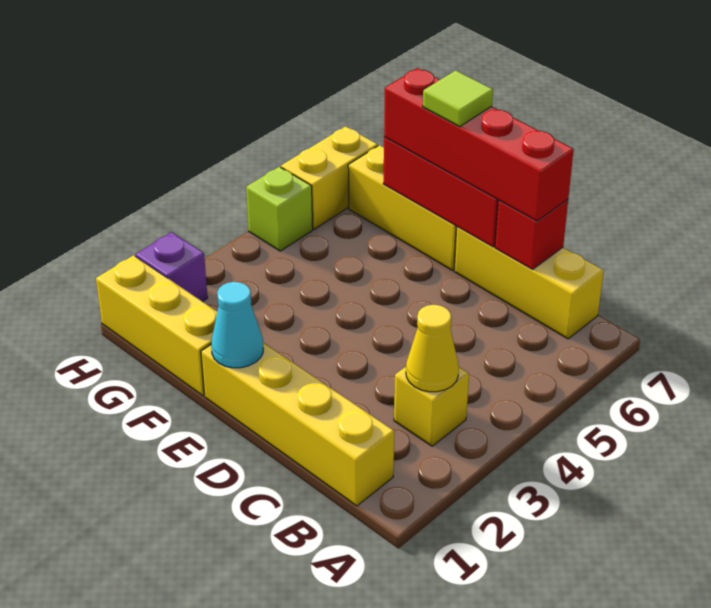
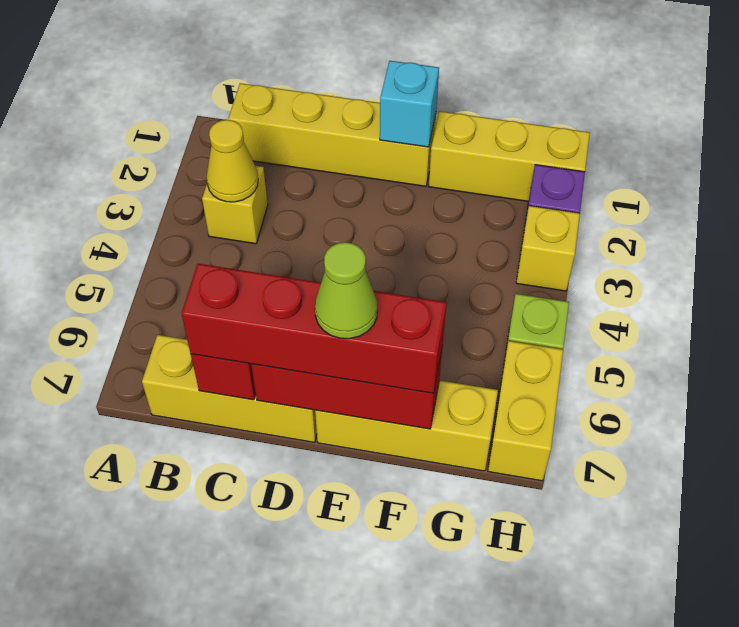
cyan 1x1 cone [211,282,263,368] -> cyan 1x1 brick [380,61,439,147]
lime 1x1 tile [423,70,493,127] -> lime 1x1 cone [315,242,377,339]
none -> yellow 1x1 brick [516,206,580,291]

